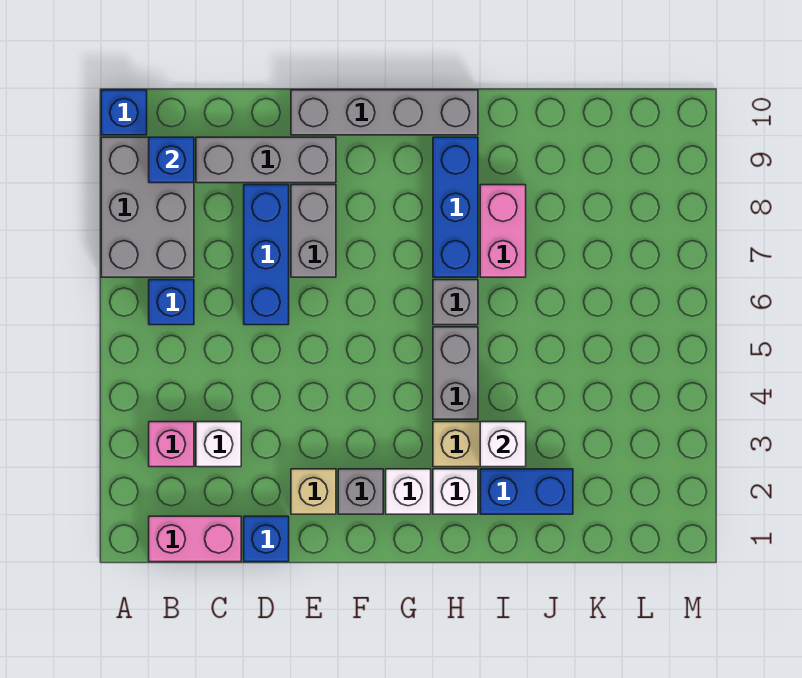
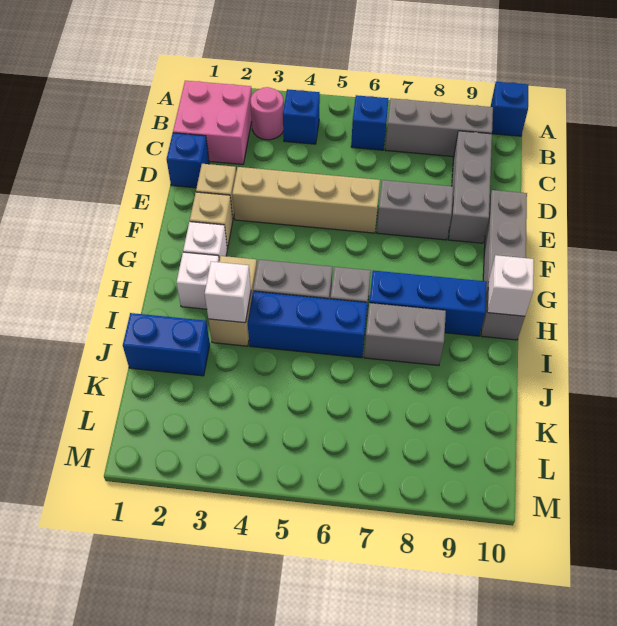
grey 2x3 brick [101,137,194,277] -> grey 1x3 brick [385,98,493,157]
pink 1x2 brick [149,516,241,562] -> pink 2x2 brick [173,81,252,164]
pink 1x1 brick [149,422,194,467] -> pink 1x1 round brick [251,87,284,140]
blue 1x1 brick [149,137,194,183] -> blue 1x1 brick moved to [283,89,320,144]
white 1x1 brick [196,422,241,467] -> white 1x1 brick moved to [487,255,534,316]
blue 1x3 brick [244,185,289,325] -> blue 1x3 brick moved to [248,292,367,358]
none -> tan 1x4 brick [232,167,380,233]
grey 1x1 brick [338,469,383,514] -> tan 1x1 brick [190,192,233,249]
blue 1x2 brick [480,469,573,514] -> blue 1x2 brick turned to [123,313,210,376]
pink 1x2 brick [480,185,526,277] -> grey 1x2 brick [364,303,446,366]

